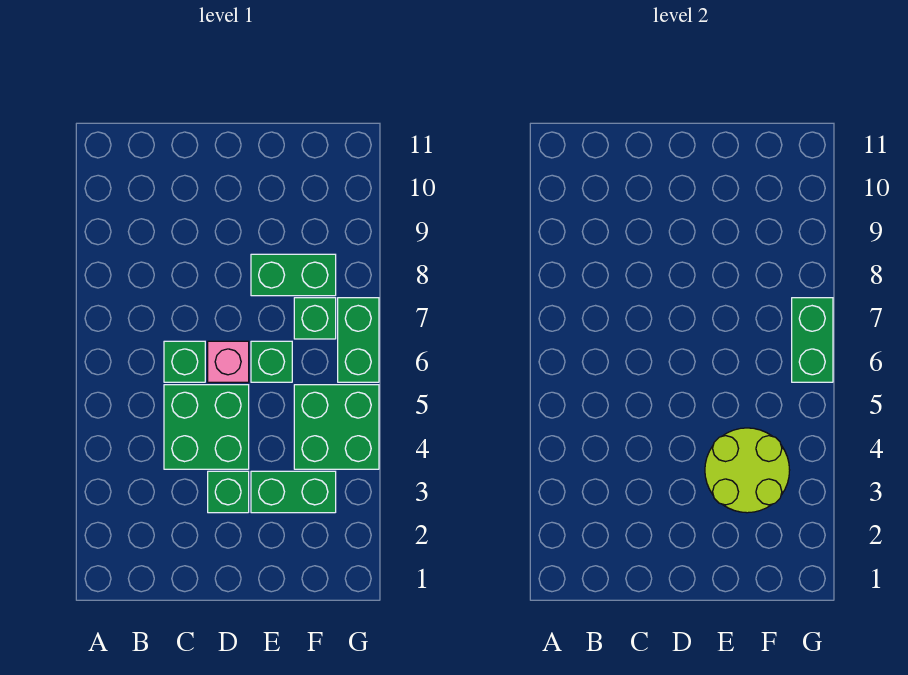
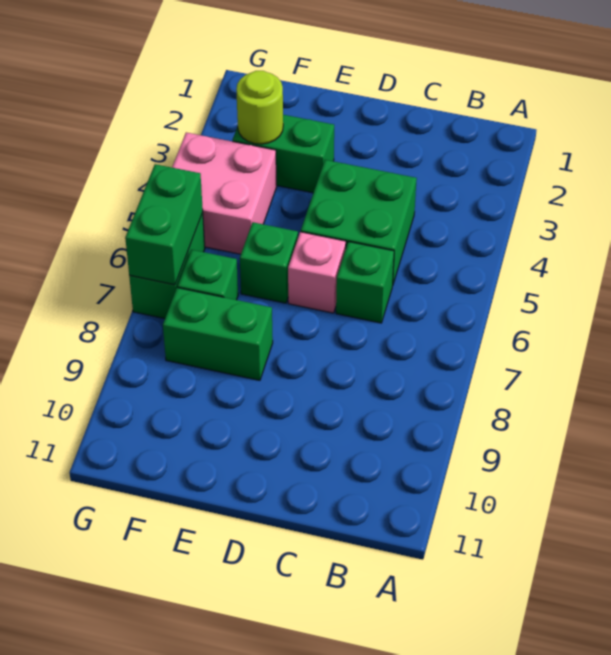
green 1x1 brick [208,471,249,513] -> none
lime 2x2 round brick [705,428,790,513] -> lime 1x1 round brick [236,71,283,144]
green 2x2 brick [294,385,379,469] -> pink 2x2 brick [172,132,277,254]

